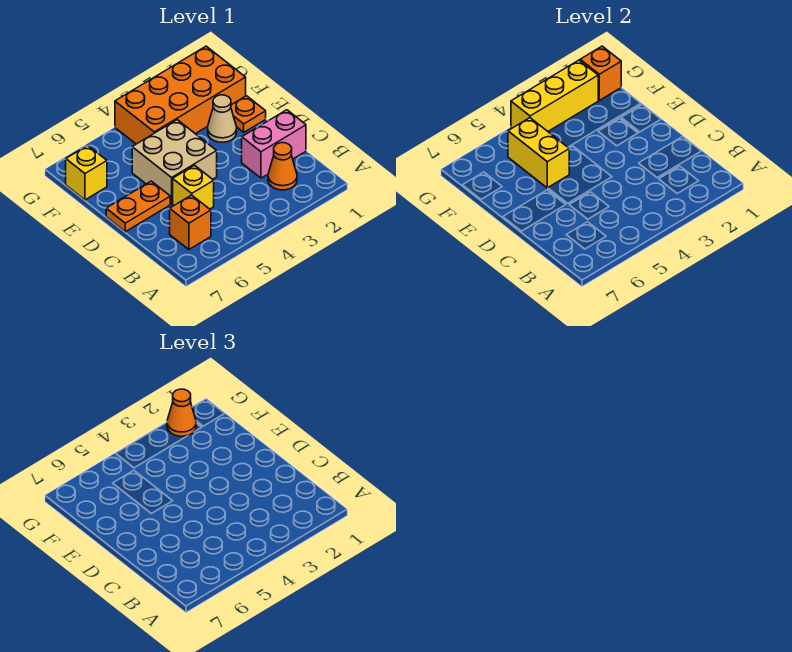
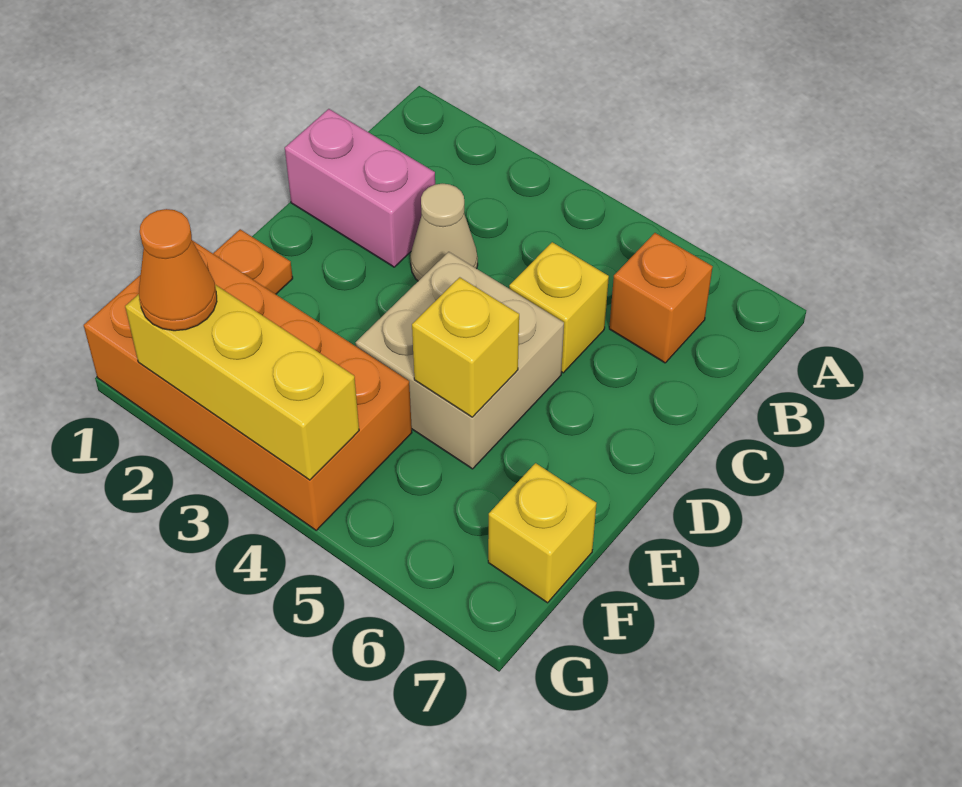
orange 1x1 cone [268,143,297,190] -> none
orange 1x2 plate [106,181,170,232] -> none
tan 1x1 cone [208,95,237,142] -> tan 1x1 cone moved to [410,184,478,281]
yellow 1x2 brick [508,118,569,188] -> yellow 1x1 brick [412,277,519,417]
orange 1x1 brick [580,46,621,100] -> none

